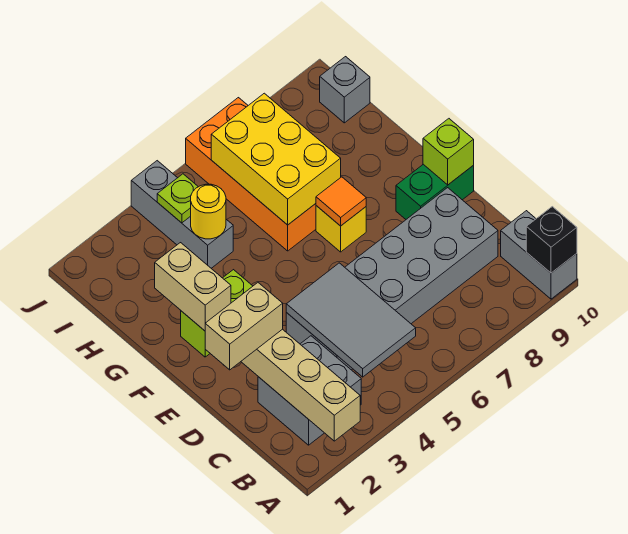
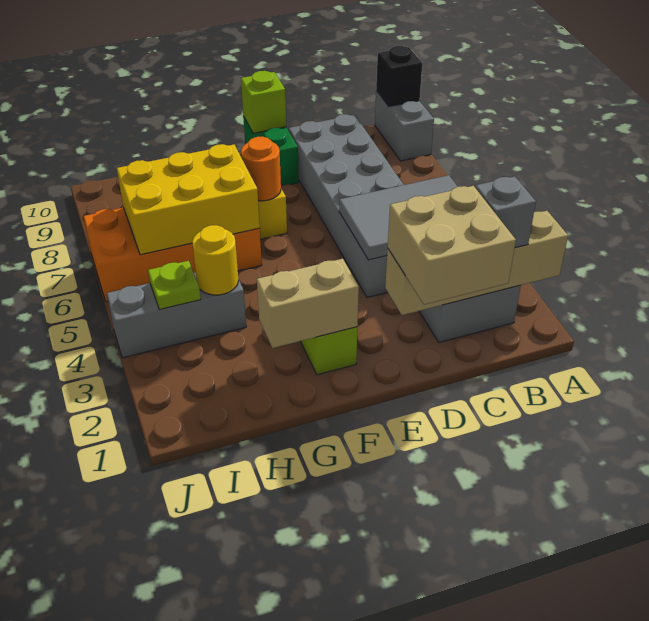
grey 1x2 brick [501,211,577,299] -> grey 1x2 brick turned to [375,91,434,161]
tan 1x2 brick [205,283,283,370] -> tan 2x2 brick [388,186,516,305]
orange 1x1 tile [316,177,366,226] -> orange 1x1 round brick [241,137,281,201]
grey 1x1 brick [320,57,370,123] -> grey 1x1 brick moved to [475,176,536,248]

